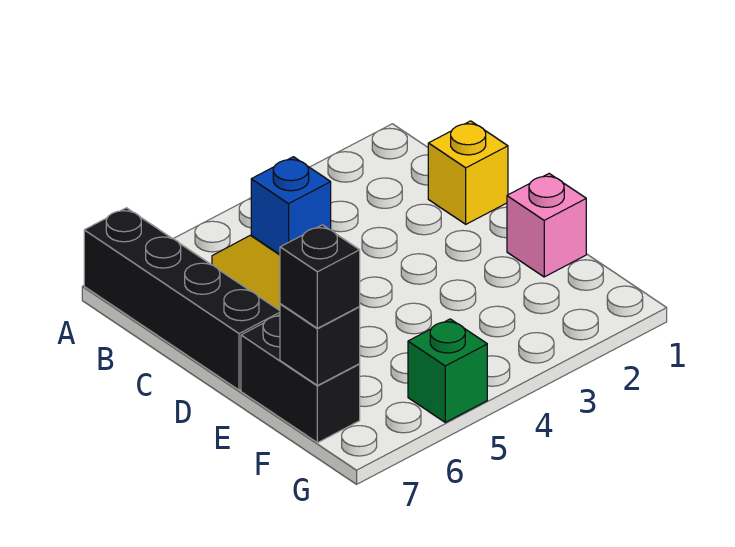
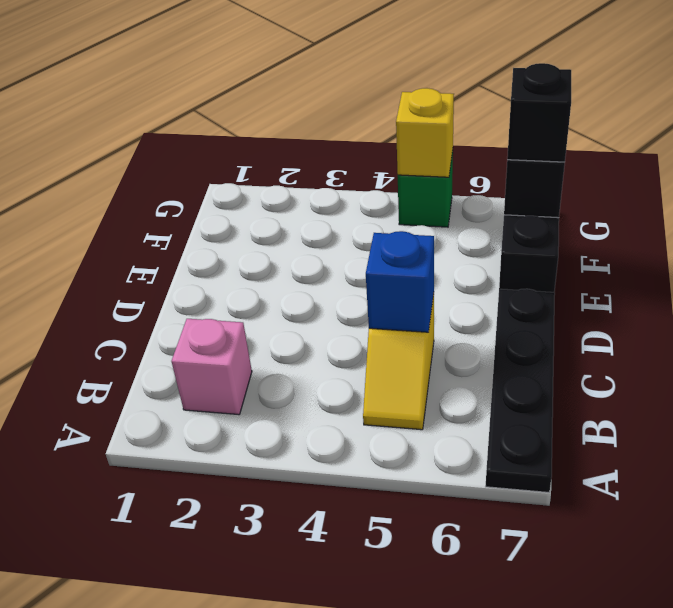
black 1x4 brick [84,208,280,390] -> black 1x4 plate [486,289,555,492]
yellow 1x1 brick [428,121,508,224] -> yellow 1x1 brick moved to [396,88,454,177]
pink 1x1 brick [507,174,586,277] -> pink 1x1 brick moved to [172,319,252,415]

